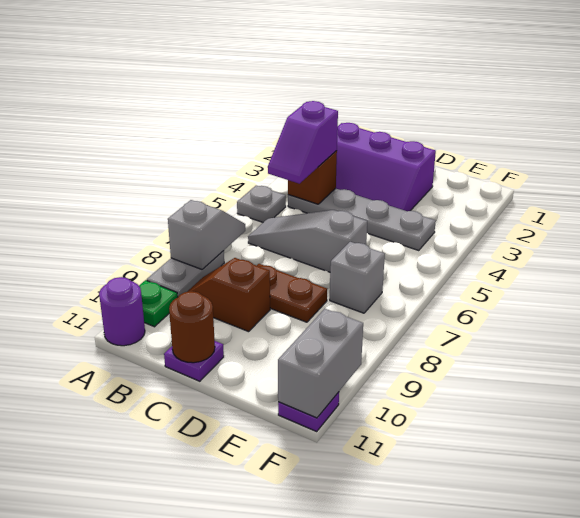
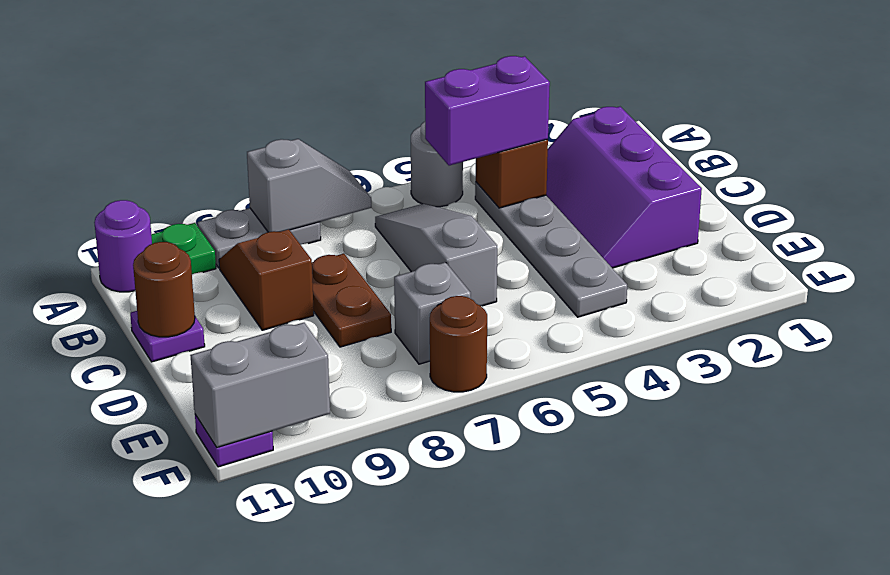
grey 1x1 plate [237,186,286,222] -> grey 1x1 round brick [411,122,463,207]
purple 1x2 slope [268,101,338,184] -> purple 1x2 brick [425,56,550,166]
none -> brown 1x1 round brick [430,296,487,392]

